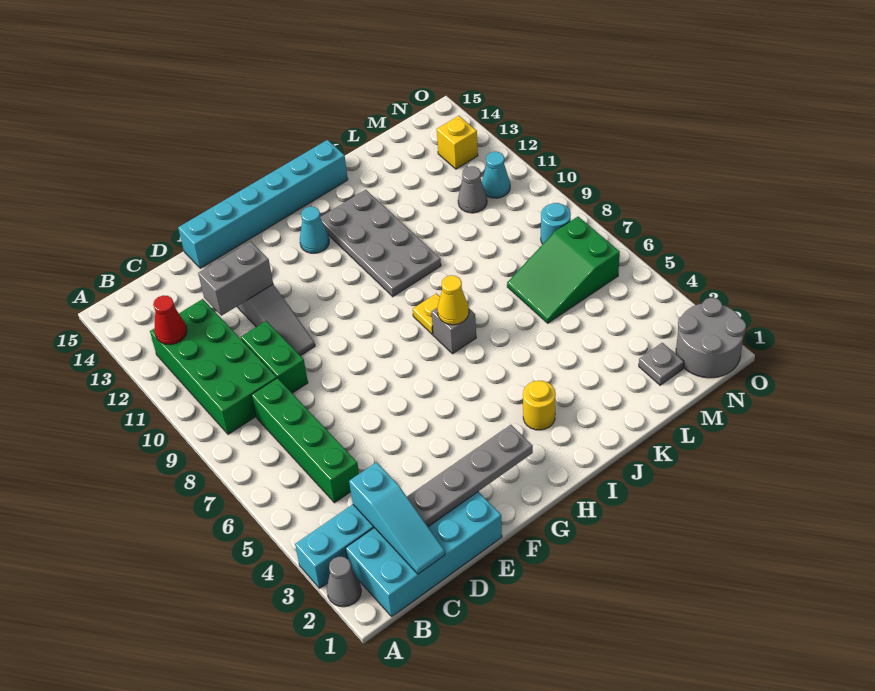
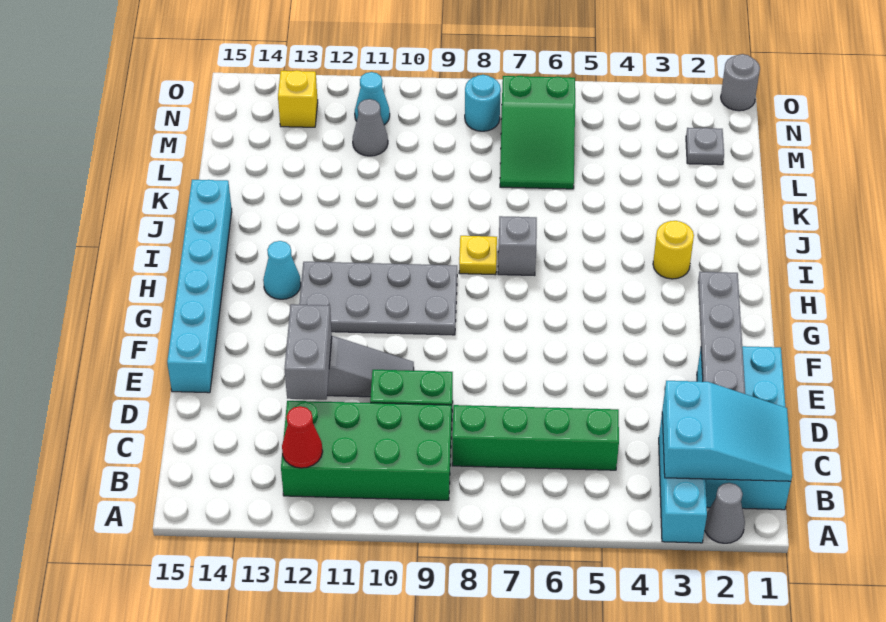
cyan 1x3 slope [349,462,445,574] -> cyan 2x3 slope [662,381,792,481]
yellow 1x1 cone [437,275,469,325] -> none
grey 2x4 plate [320,190,441,297] -> grey 2x4 plate moved to [299,262,457,335]
grey 2x2 round brick [676,298,746,378] -> grey 1x1 round brick [721,54,760,111]

